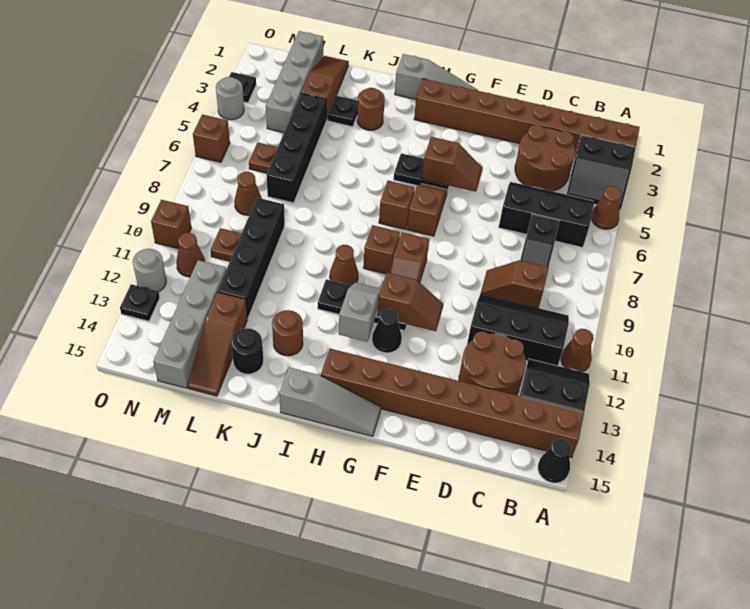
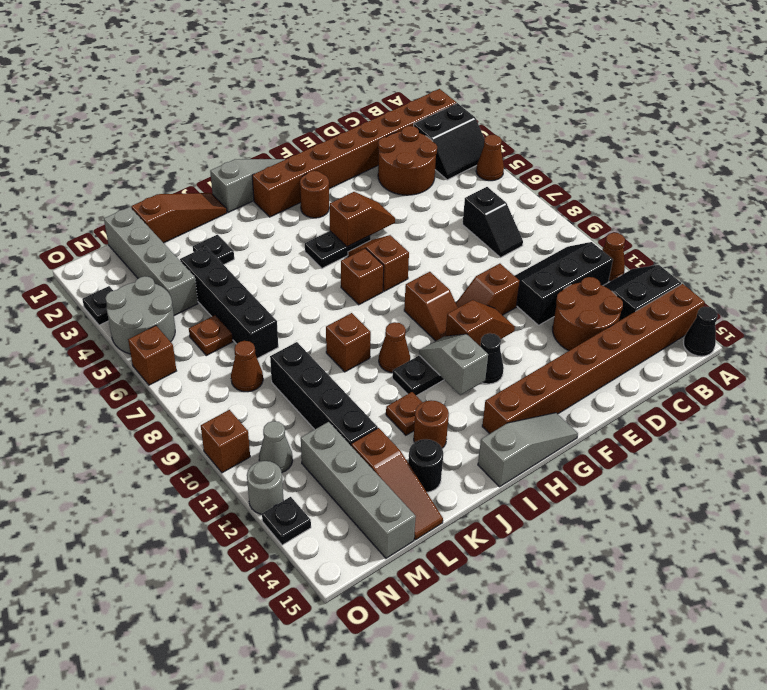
black 2x3 slope [499,182,594,248] -> none
brown 1x2 slope [481,260,549,308] -> brown 1x2 slope moved to [456,264,520,315]
brown 1x1 brick [363,225,400,274] -> brown 1x1 brick moved to [326,313,371,372]
brown 1x1 round brick [357,88,385,130] -> brown 1x1 round brick moved to [300,171,329,218]
brown 1x3 slope [301,56,349,120] -> brown 1x3 slope turned to [131,193,227,243]
brown 1x1 plate [211,228,241,261] -> brown 1x1 plate moved to [386,392,422,435]
brown 1x1 cone [176,233,205,277] -> grey 1x1 cone [259,421,293,472]
grey 1x1 round brick [216,77,244,120] -> grey 2x2 round brick [105,276,175,354]

